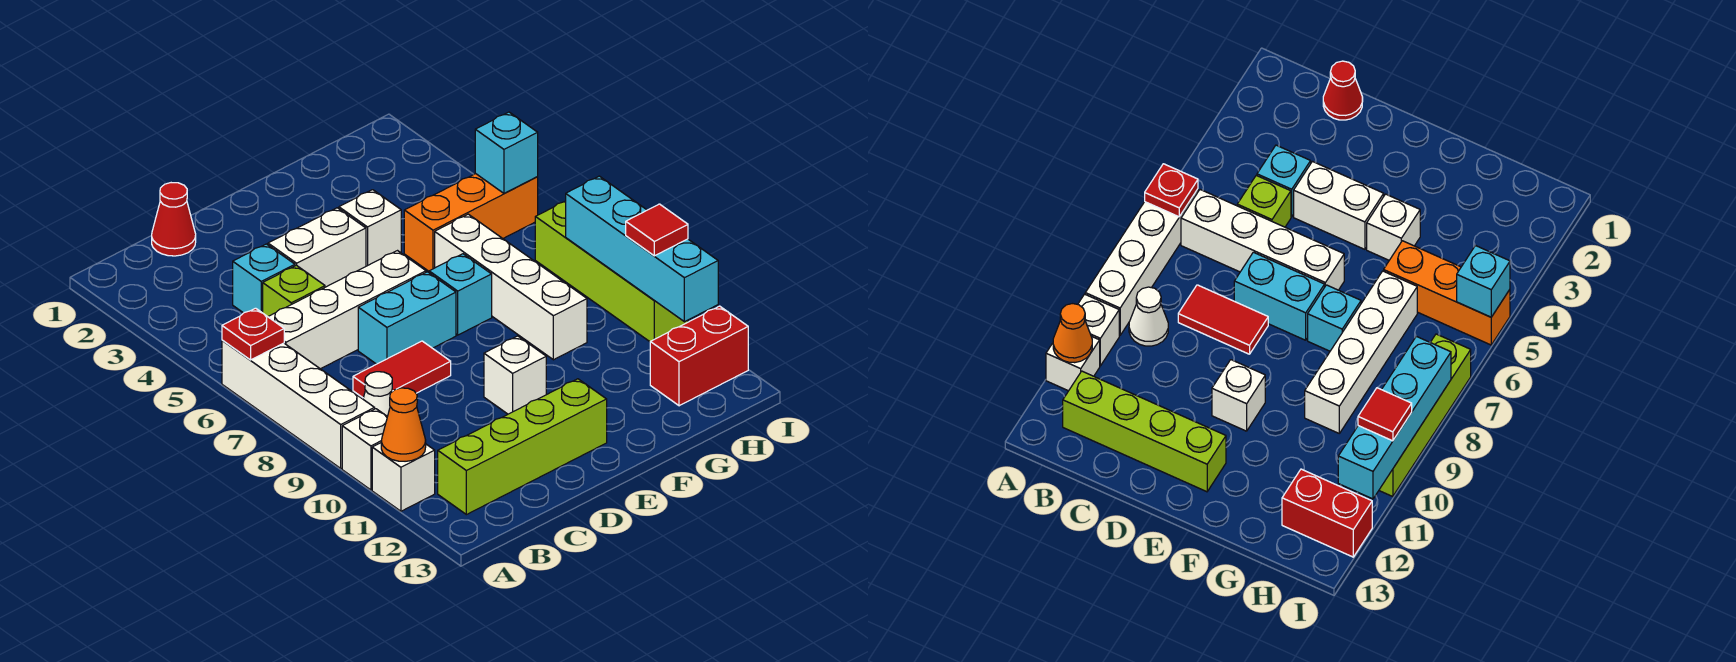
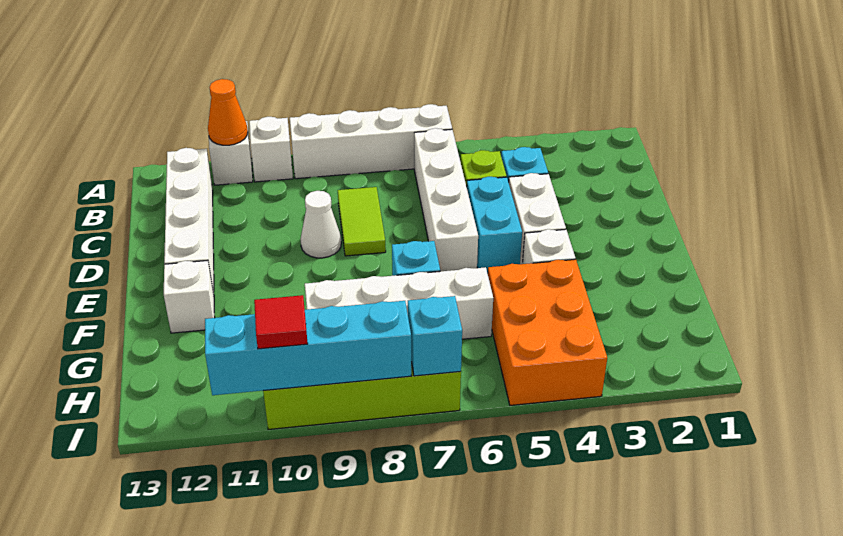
red 1x1 plate [222,308,284,360] -> none
white 1x1 cone [363,372,392,416] -> white 1x1 cone moved to [301,191,341,258]
lime 1x4 brick [438,379,607,515] -> white 1x4 brick [164,148,214,294]
red 1x1 cone [152,183,196,256] -> none
red 1x2 tile [353,341,451,398] -> lime 1x2 tile [338,187,386,256]
cyan 1x2 brick [358,272,456,364] -> cyan 1x2 brick moved to [467,177,522,273]
white 1x1 brick [484,336,546,414] -> white 1x1 brick moved to [164,261,215,333]
orange 1x3 brick [404,174,538,271] -> orange 2x3 brick [488,259,607,405]
red 1x2 brick [650,306,748,406] -> none
cyan 1x1 brick [475,112,538,194] -> cyan 1x1 brick moved to [408,296,462,376]

